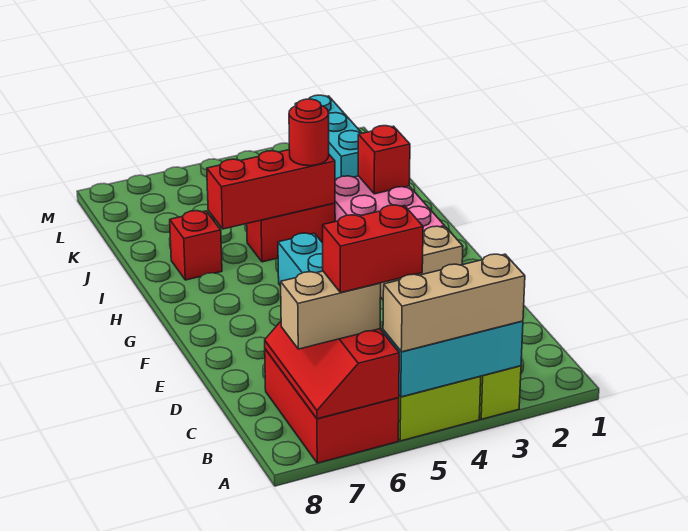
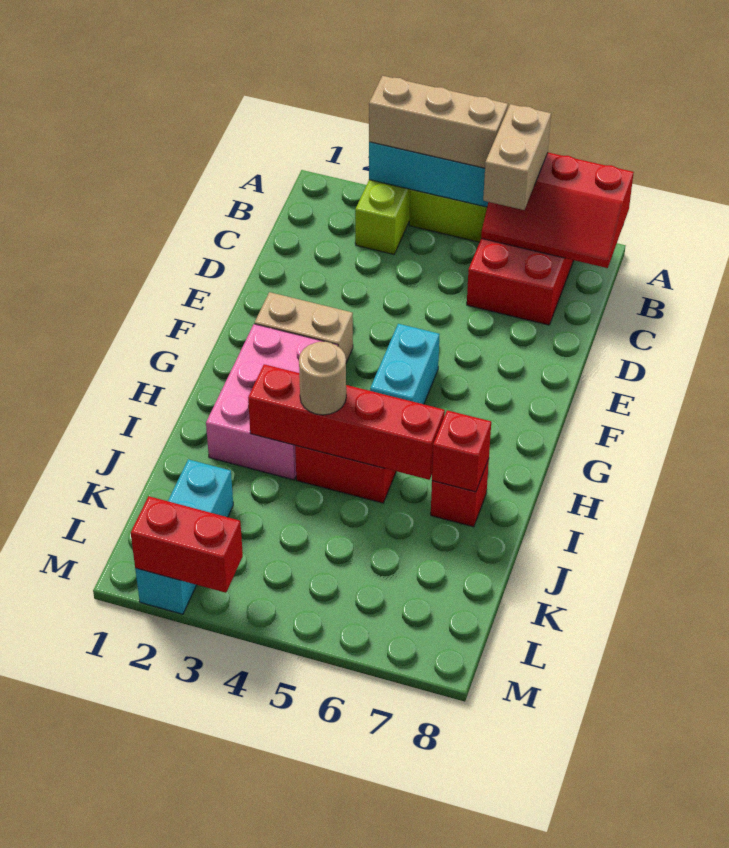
red 2x3 slope [265,322,399,419] -> red 2x3 slope turned to [481,153,634,268]
red 1x2 brick [323,205,423,293] -> red 1x2 brick moved to [131,496,243,593]
tan 1x2 brick [281,271,381,349] -> tan 1x2 brick turned to [483,104,551,210]
red 1x1 brick [358,126,410,194] -> red 1x1 brick moved to [432,410,491,492]
red 1x3 brick [207,150,335,229] -> red 1x4 brick [248,364,445,480]
red 1x1 round brick [289,99,329,166] -> tan 1x1 round brick [299,342,346,415]

